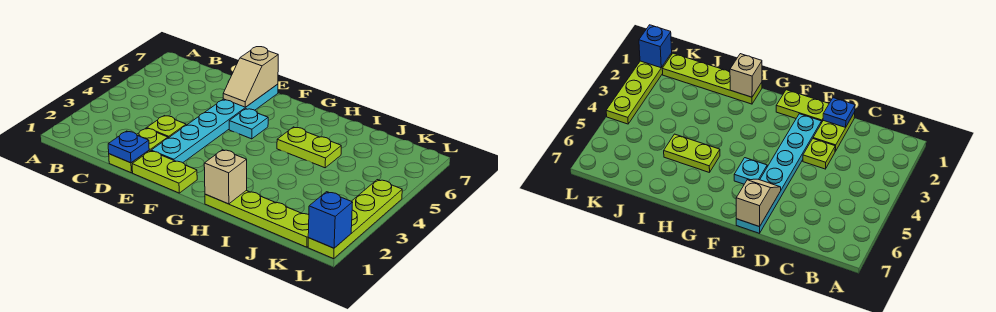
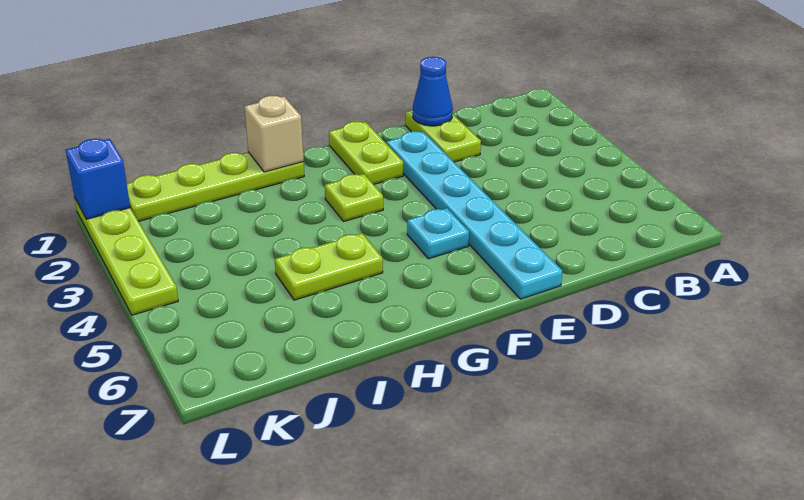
blue 1x1 plate [108,131,149,163] -> blue 1x1 cone [413,57,453,126]
lime 1x1 plate [147,116,186,138] -> lime 1x1 plate moved to [325,174,383,221]
lime 1x2 plate [132,151,197,193] -> lime 1x2 plate turned to [329,121,403,184]
tan 1x2 slope [223,47,278,107] -> none

